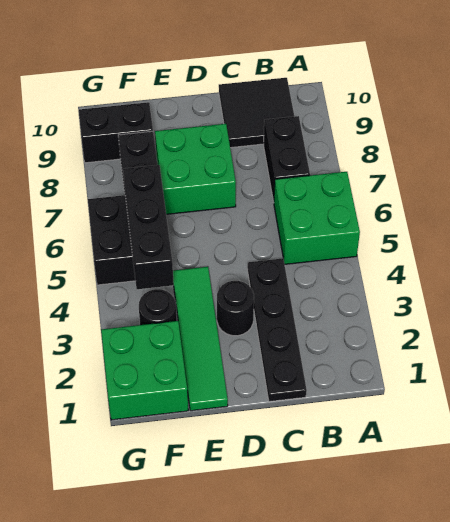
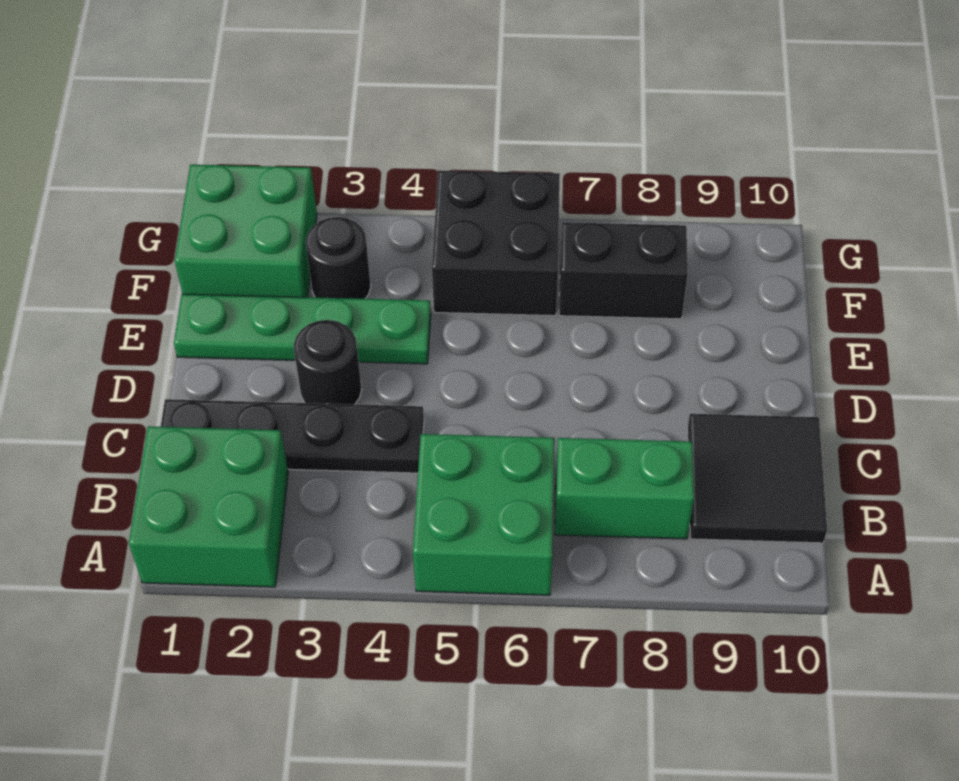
black 1x2 brick [264,116,310,202] -> green 1x2 brick [555,438,694,539]
green 2x2 brick [155,124,236,214] -> green 2x2 brick moved to [129,426,288,587]
green 1x4 tile [173,267,228,411] -> green 1x4 plate [174,294,431,364]
black 1x3 brick [123,165,174,289] -> none
black 1x2 brick [79,102,153,163] -> none

